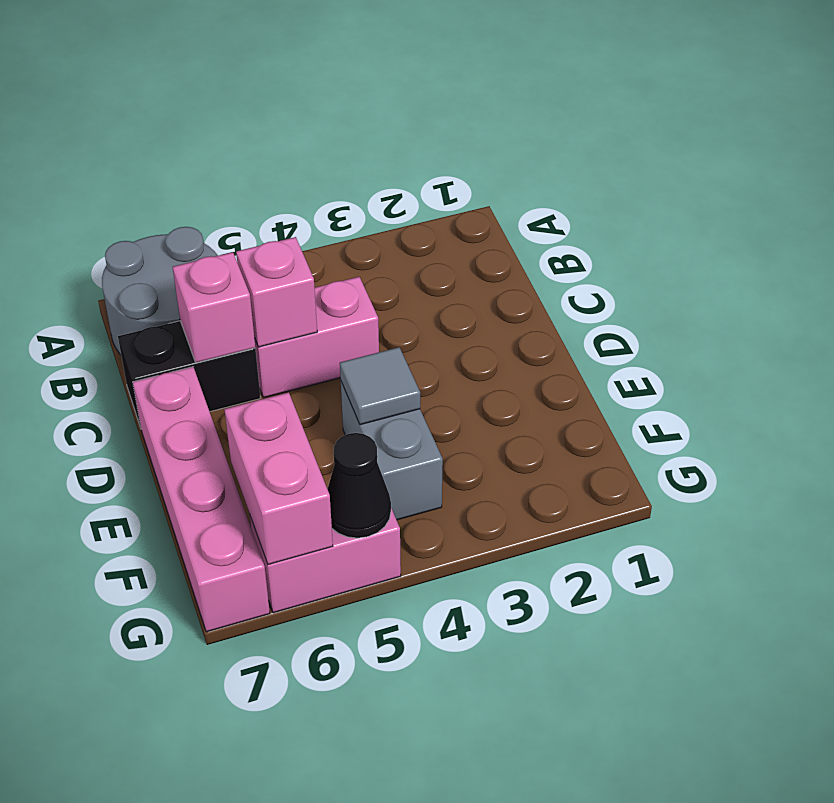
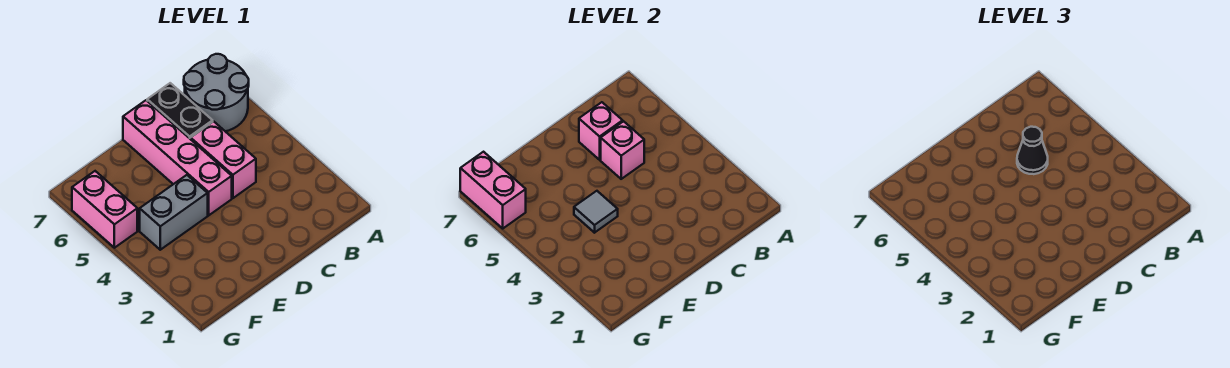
pink 1x4 brick [133,367,270,632] -> pink 1x4 brick turned to [123,100,232,215]
pink 1x2 brick [224,393,333,564] -> pink 1x2 brick turned to [460,152,526,228]
black 1x1 cone [328,433,391,538] -> black 1x1 cone moved to [1017,127,1048,174]

